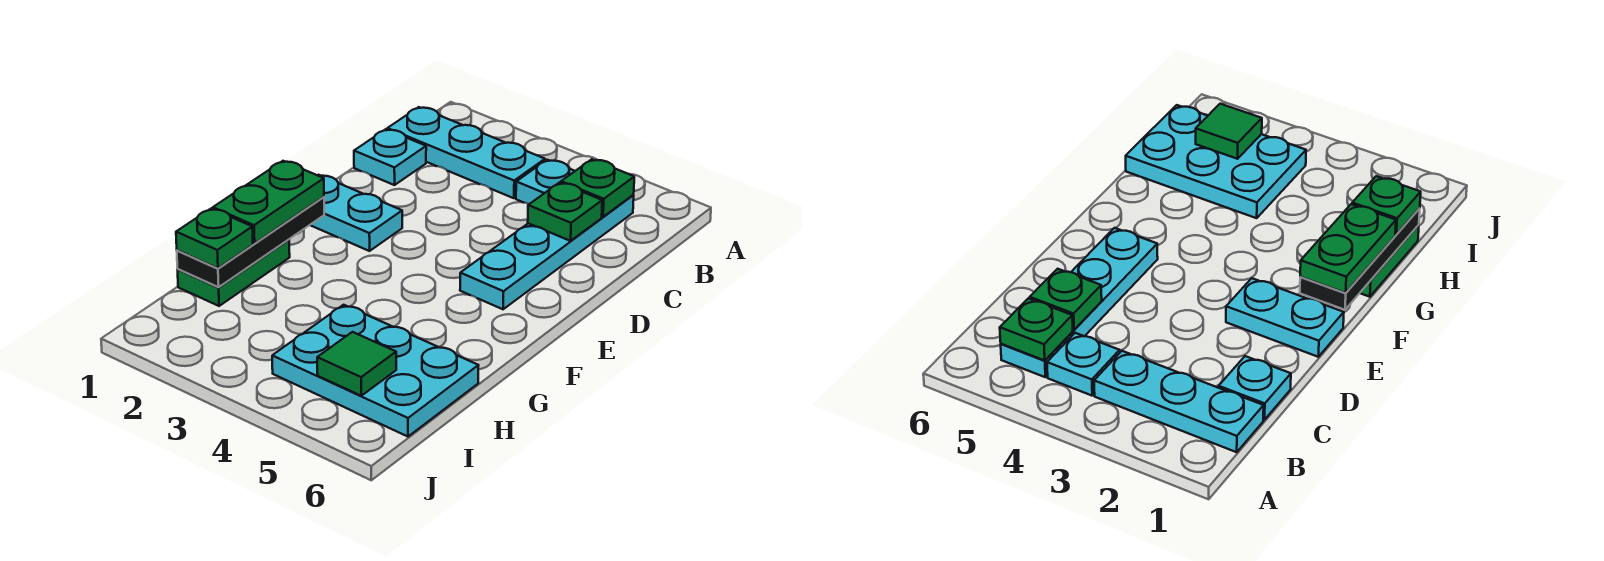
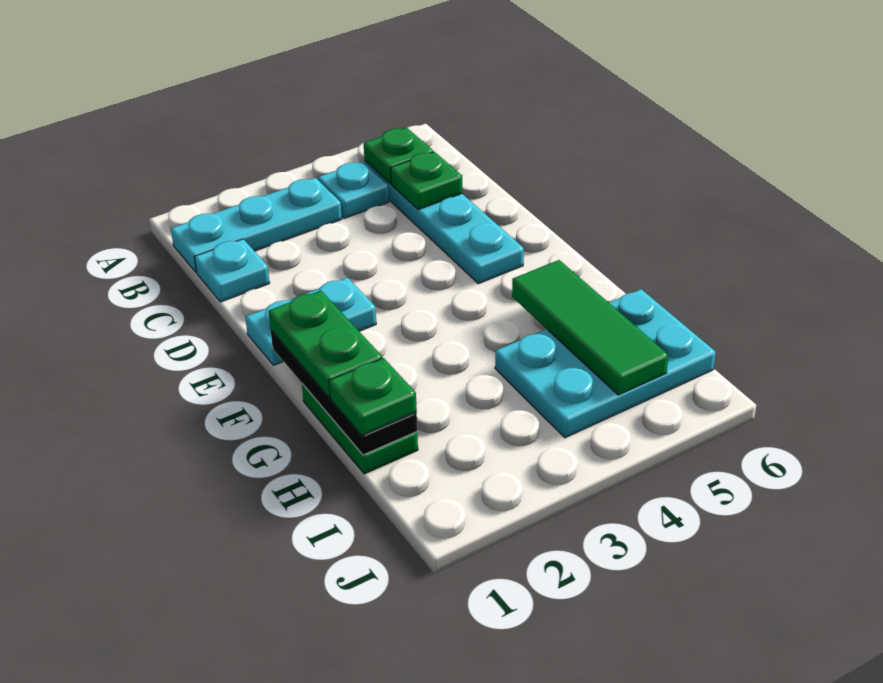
green 1x1 tile [317,332,396,396] -> green 1x3 tile [512,260,668,395]

